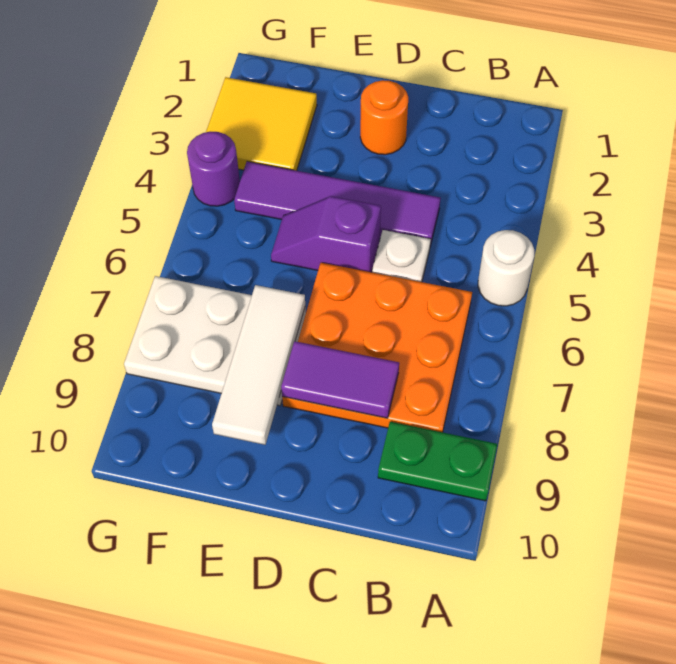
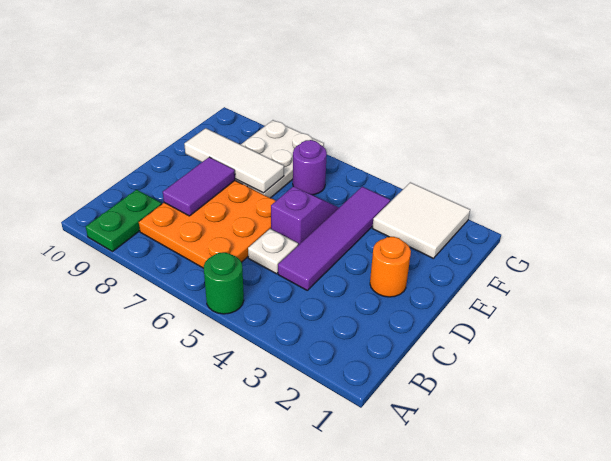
white 1x1 round brick [478,230,534,306] -> green 1x1 round brick [204,252,244,314]
yellow 2x2 tile [206,77,317,171] -> white 2x2 tile [372,182,470,258]
purple 1x1 round brick [187,132,240,206] -> purple 1x1 round brick moved to [293,140,327,195]

